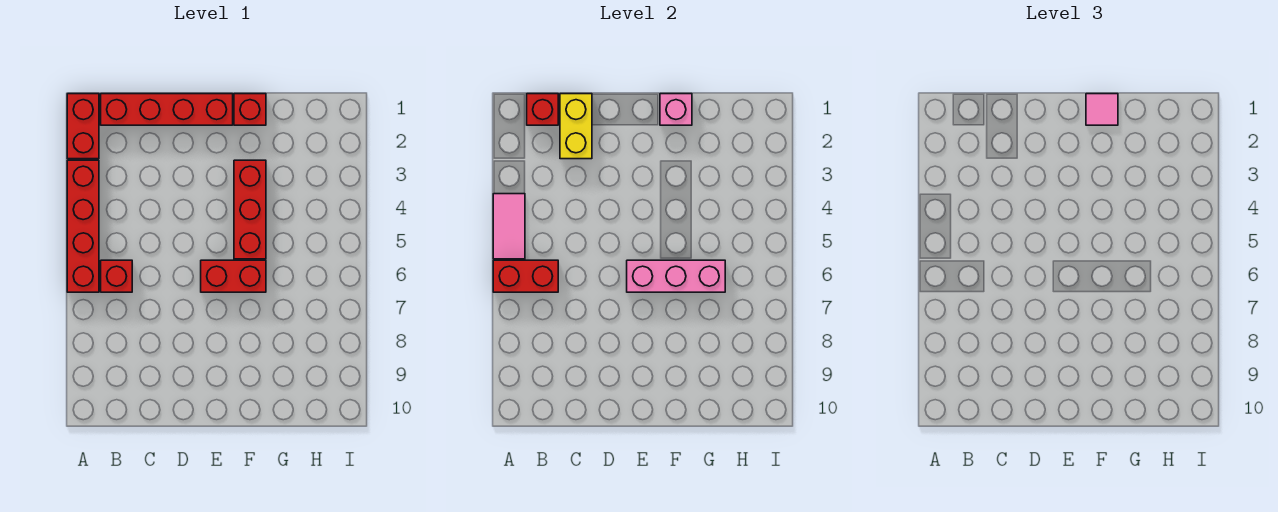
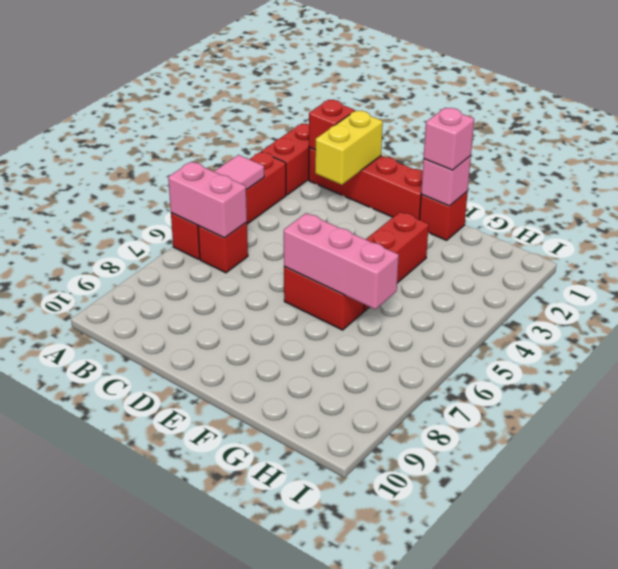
red 1x2 brick [493,260,558,292] -> pink 1x2 brick [168,162,247,238]
pink 1x1 tile [1086,94,1118,125] -> pink 1x1 brick [424,108,474,170]

